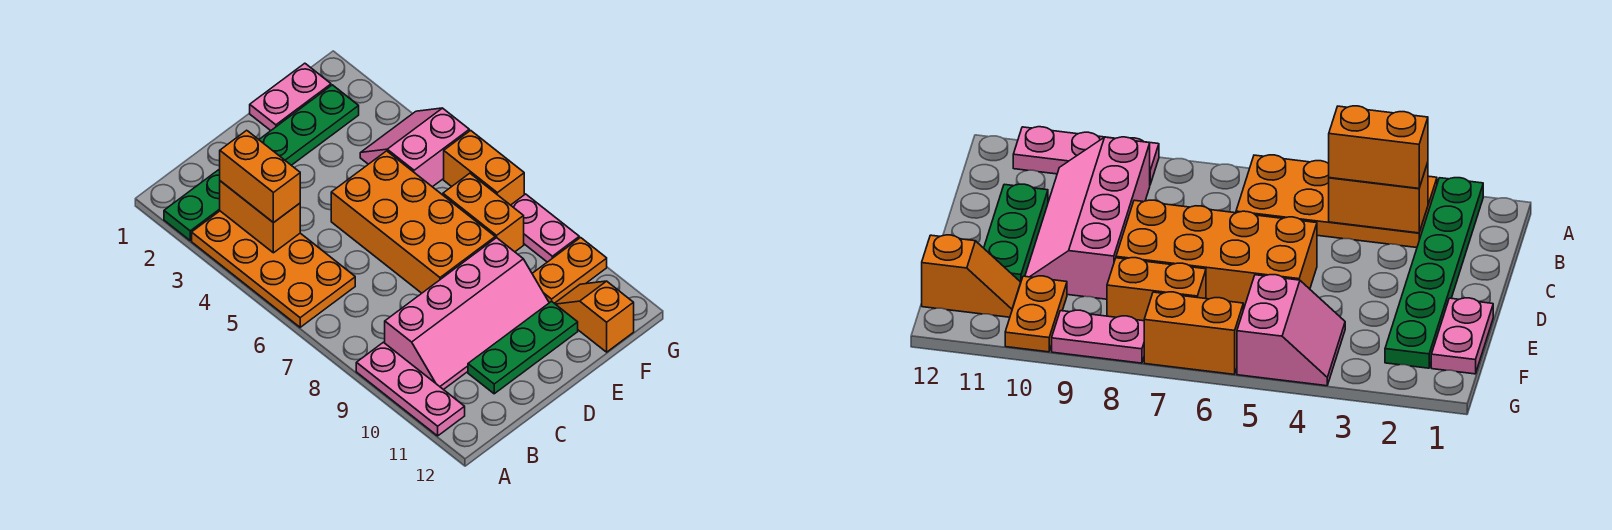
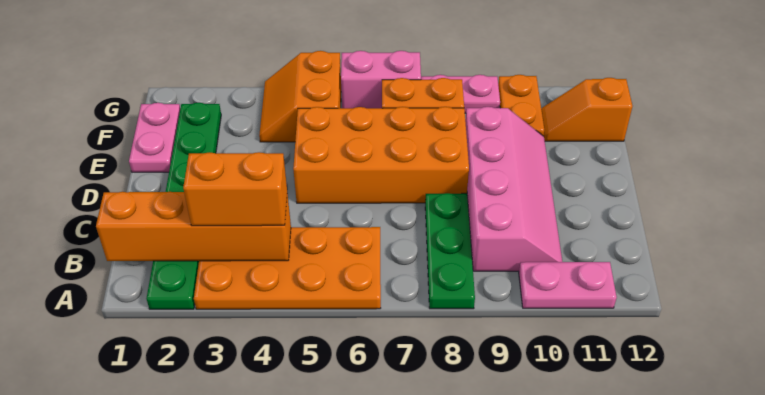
pink 1x3 plate [356,342,465,436] -> pink 1x2 plate [519,262,617,308]
orange 1x2 brick [220,181,300,253] -> orange 1x4 brick [96,192,291,261]
green 1x3 plate [468,301,578,394] -> green 1x3 plate moved to [425,193,475,309]
pink 2x2 slope [360,108,469,187] -> orange 2x2 slope [259,51,341,142]
orange 1x2 brick [444,130,524,205] -> pink 1x2 brick [341,51,421,108]

